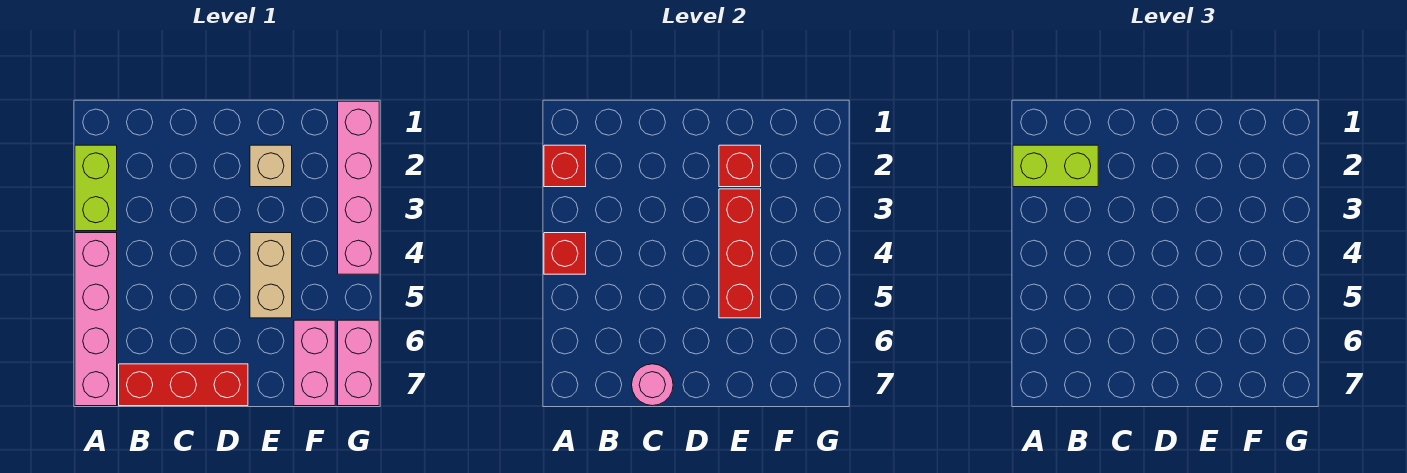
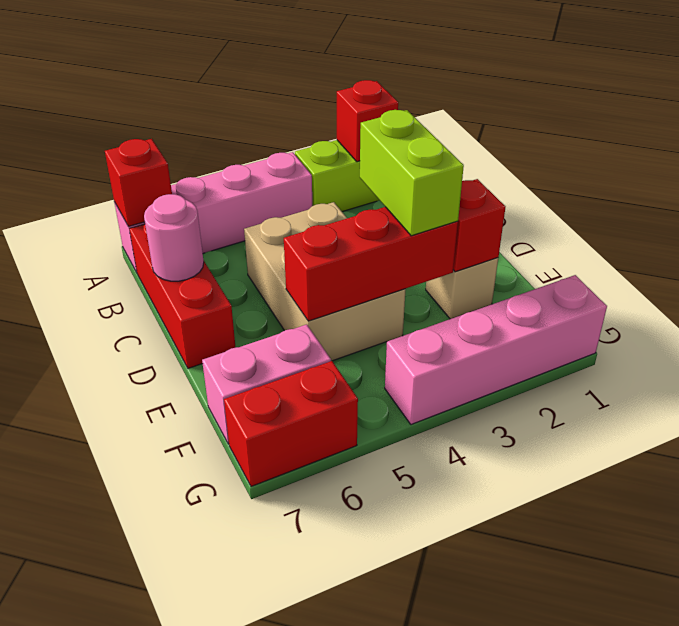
lime 1x2 brick [1013,145,1098,187] -> lime 1x2 brick moved to [360,110,464,236]
red 1x1 brick [544,233,586,274] -> red 1x1 brick moved to [105,139,172,227]
tan 1x2 brick [250,233,292,318] -> tan 2x3 brick [244,202,406,361]
pink 1x2 brick [338,320,379,406] -> red 1x2 brick [224,361,358,487]

